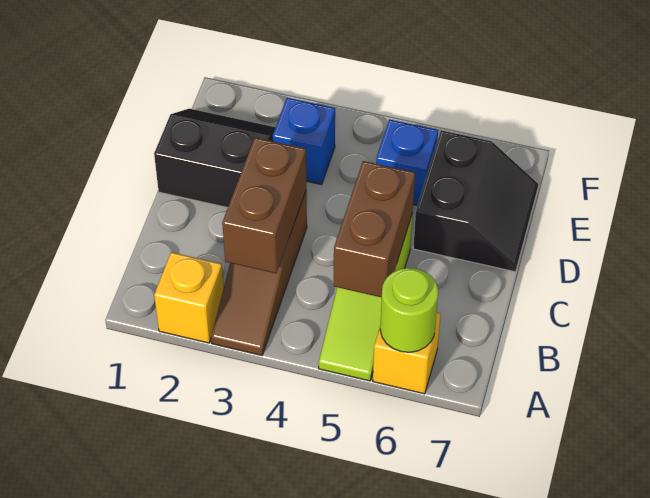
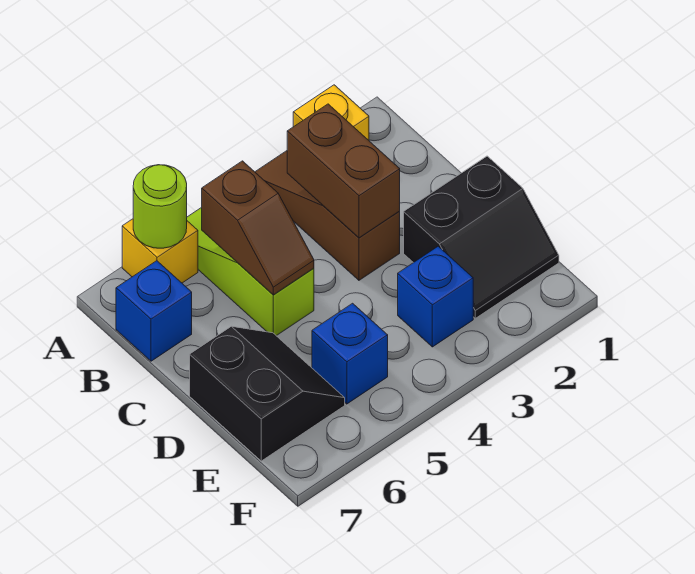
brown 1x2 brick [334,161,415,297] -> brown 1x2 slope [202,161,314,295]
none -> blue 1x1 brick [116,261,192,361]
black 2x2 slope [413,131,538,272] -> black 2x2 slope turned to [190,326,345,461]

